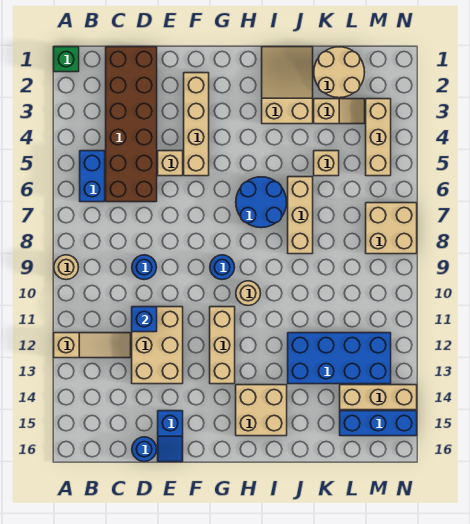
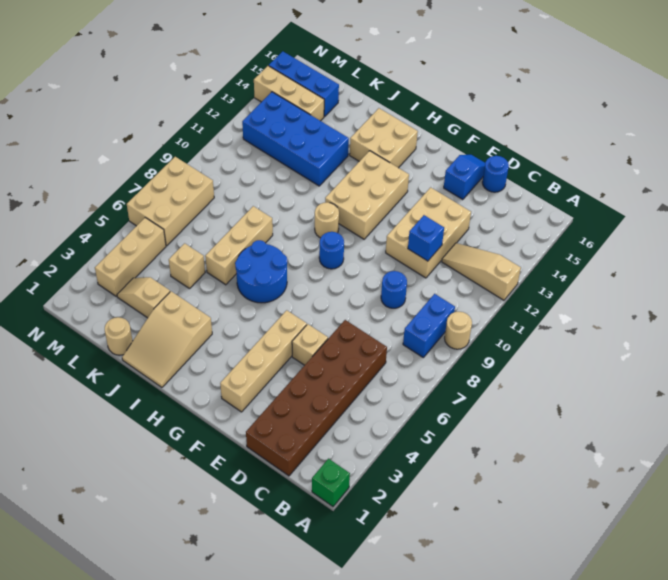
blue 1x2 brick [80,151,105,202] -> blue 1x2 brick moved to [403,294,455,357]
tan 1x3 brick [210,307,235,384] -> tan 2x3 brick [325,151,409,239]
tan 2x2 round brick [314,47,365,98] -> tan 1x1 round brick [105,317,132,355]
tan 2x2 brick [366,203,417,254] -> tan 2x3 brick [127,157,214,246]

